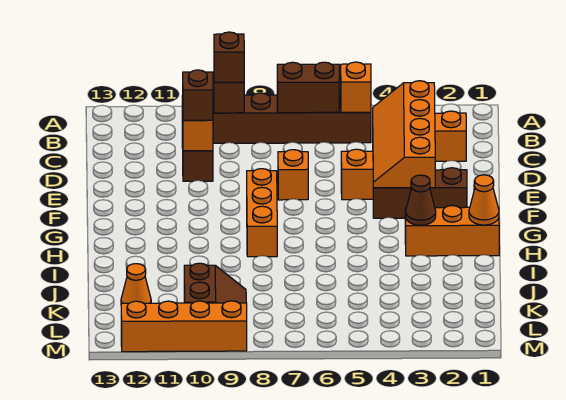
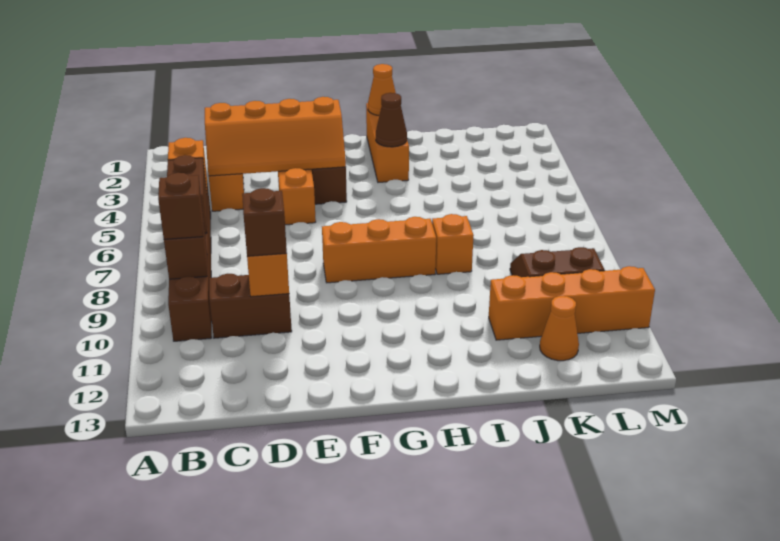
orange 1x1 brick [278,150,308,200] -> orange 1x1 brick moved to [432,214,474,274]
orange 1x4 brick [121,301,247,352] -> orange 1x4 brick turned to [489,266,655,340]

